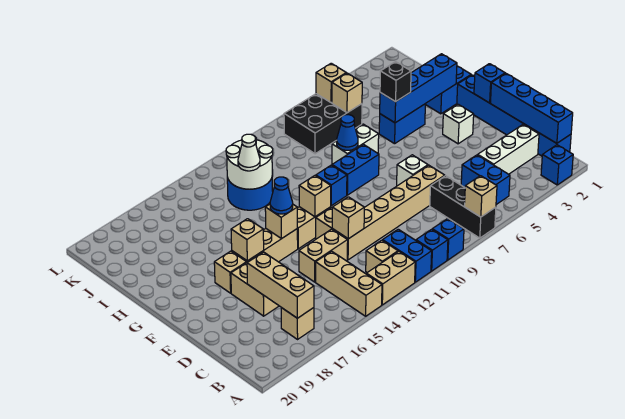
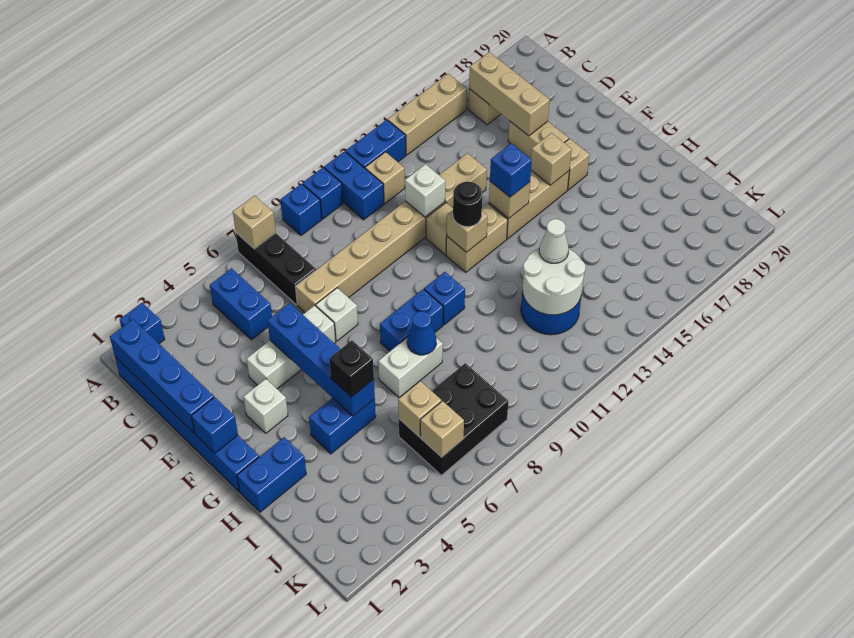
tan 1x2 brick [366,252,415,305] -> blue 1x2 brick [346,120,406,168]
tan 1x3 brick [316,251,382,316] -> tan 1x3 brick turned to [388,74,467,155]
white 1x3 brick [478,125,539,174] -> white 1x3 brick moved to [247,305,336,389]
tan 1x1 brick [332,197,364,239] -> white 1x1 brick [405,164,445,217]
none -> black 1x1 round brick [453,182,482,227]
blue 1x1 cone [270,177,293,214] -> blue 1x1 brick [490,143,532,197]
blue 1x4 brick [380,54,457,123] -> blue 1x4 brick turned to [267,303,375,416]

